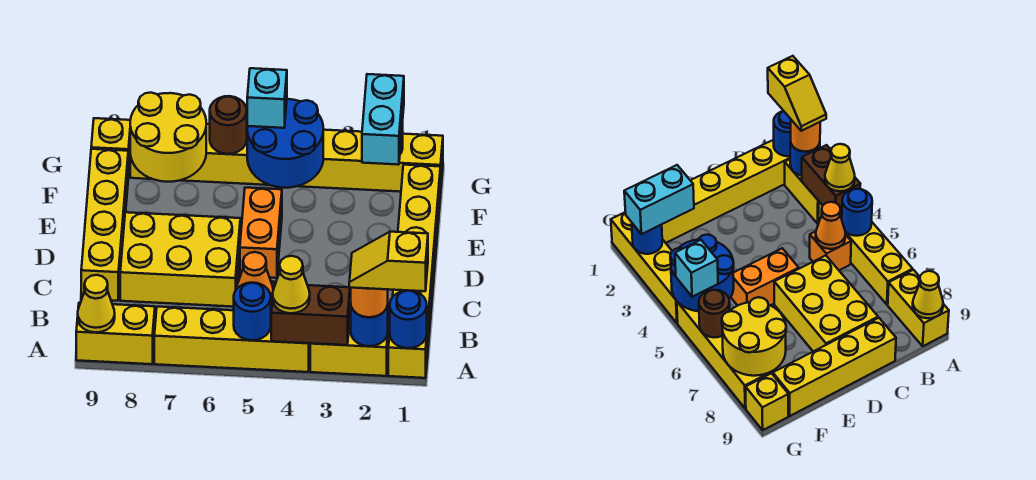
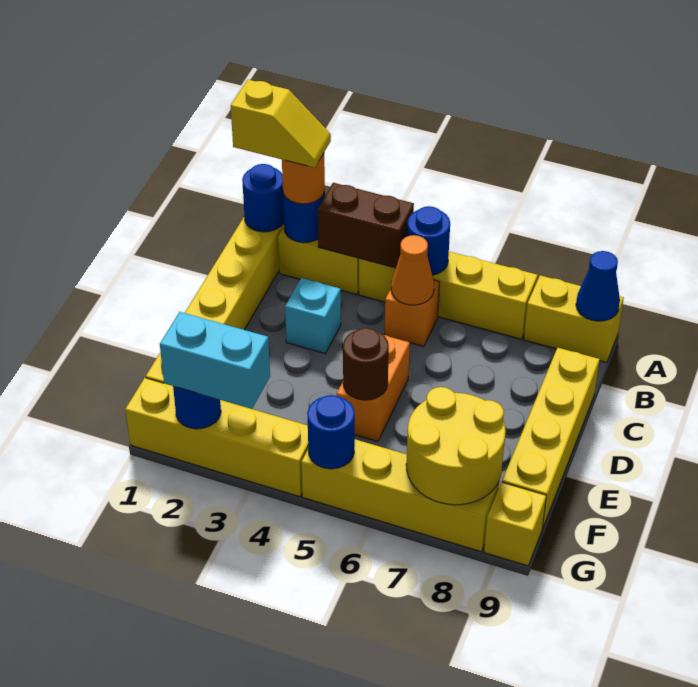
yellow 1x1 cone [273,256,310,313] -> none
yellow 1x1 cone [78,275,115,332] -> blue 1x1 cone [576,251,620,321]
yellow 2x3 brick [120,212,240,307] -> none
cyan 1x2 brick [362,74,404,165] -> cyan 1x2 brick turned to [160,312,270,409]
blue 2x2 round brick [247,99,323,188] -> blue 1x1 round brick [307,395,355,469]
cyan 1x1 brick [247,68,287,128] -> cyan 1x1 brick moved to [285,278,341,354]
brown 1x1 round brick [210,96,247,154] -> brown 1x1 round brick moved to [343,328,389,400]

